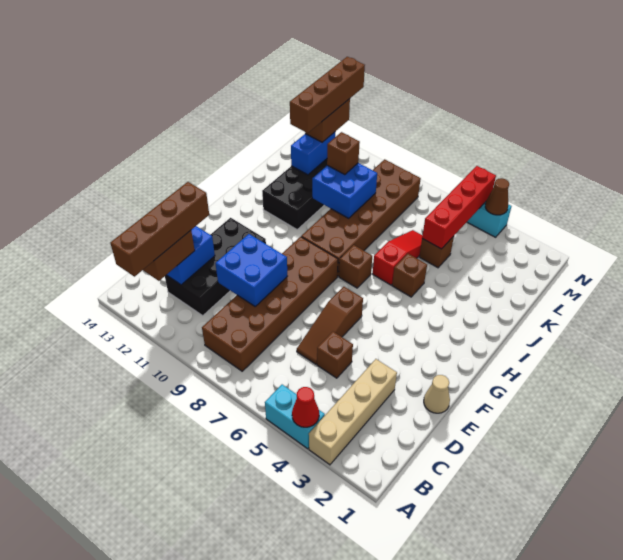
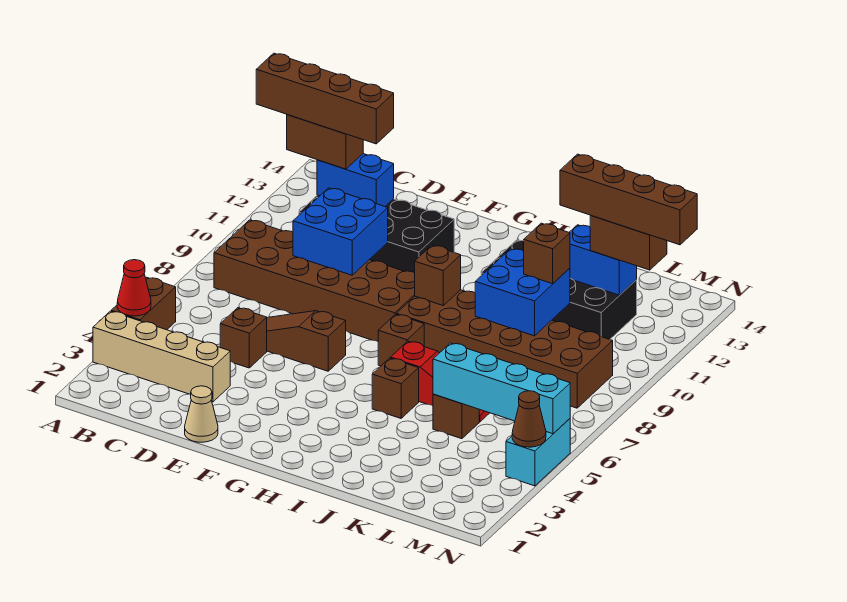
cyan 1x2 brick [265,385,325,449] -> brown 1x2 brick [111,277,176,330]
none -> brown 1x1 brick [415,245,461,305]
red 1x4 brick [422,166,496,249] -> cyan 1x4 brick [433,343,570,434]

